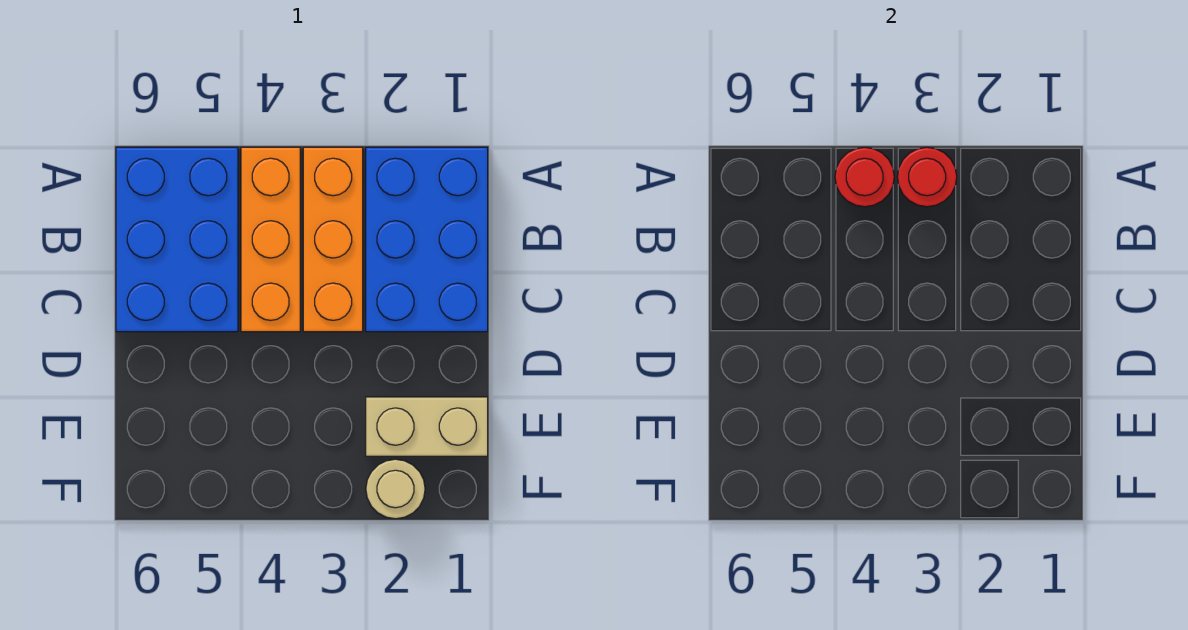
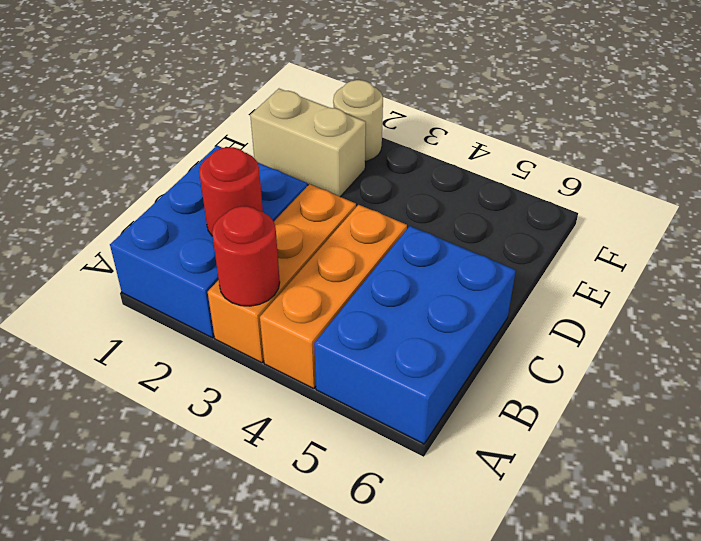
red 1x1 round brick [835,147,894,207] -> red 1x1 round brick moved to [199,147,263,236]

